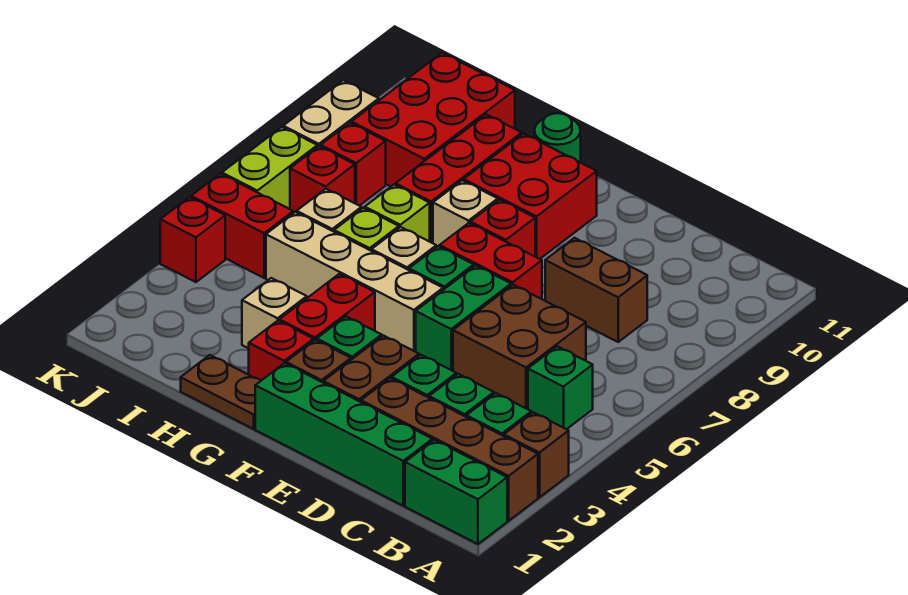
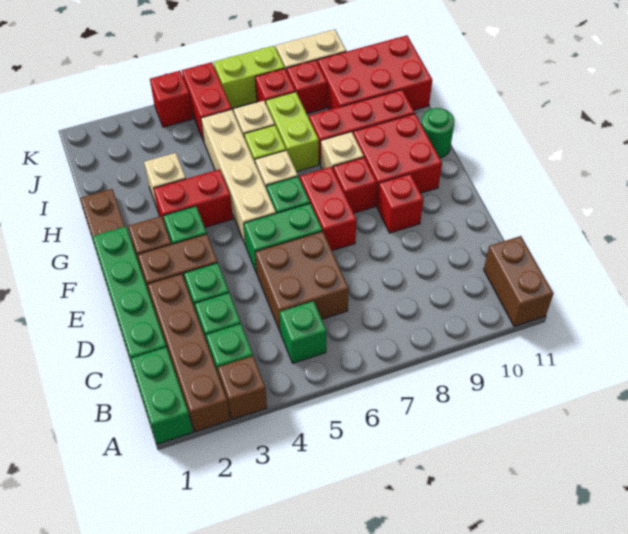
brown 1x2 brick [545,238,647,342] -> brown 1x2 brick moved to [484,236,553,326]
red 1x1 brick [249,321,314,380] -> red 1x1 brick moved to [377,174,424,233]
lime 1x1 brick [365,185,430,242] -> lime 1x2 brick [266,92,319,172]

